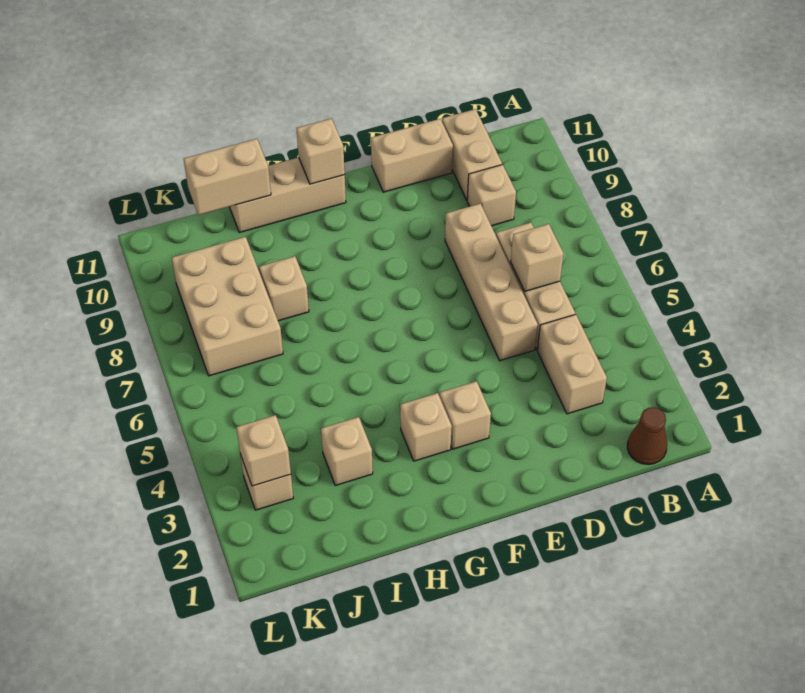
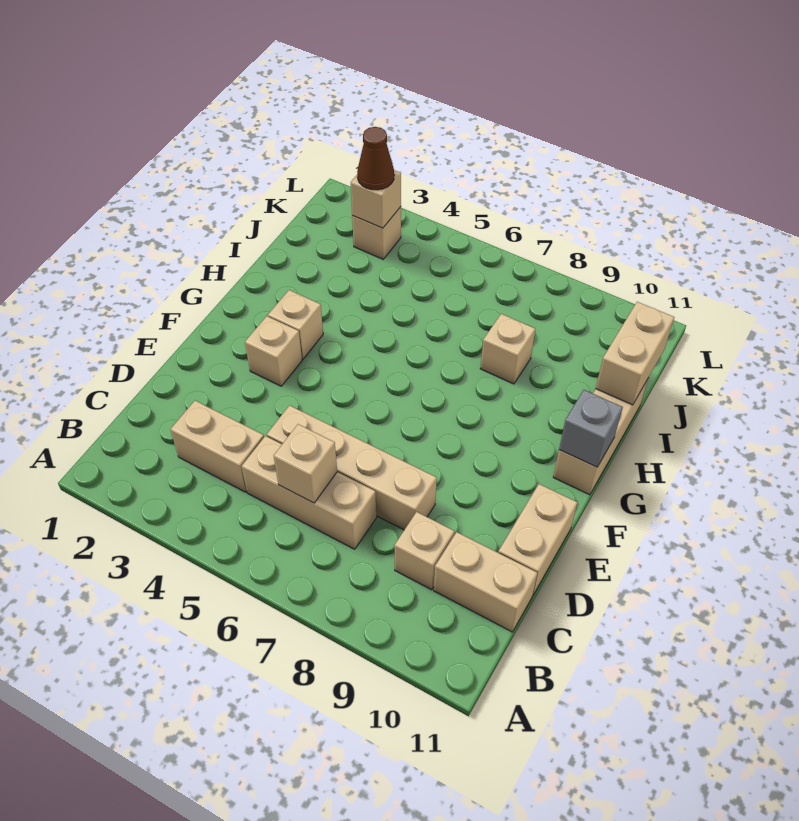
brown 1x1 cone [627,407,667,464] -> brown 1x1 cone moved to [357,127,394,190]
tan 1x1 brick [296,118,345,184] -> grey 1x1 brick [559,390,623,467]
tan 1x1 brick [321,417,373,486] -> none
tan 2x3 brick [172,237,283,376] -> none

